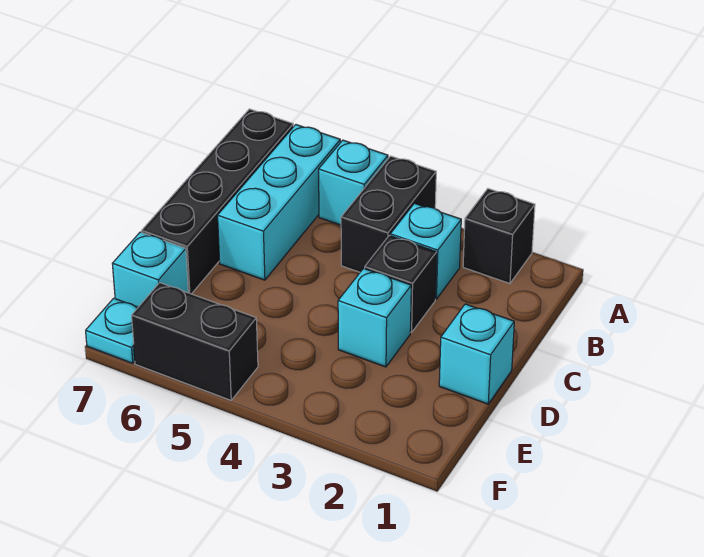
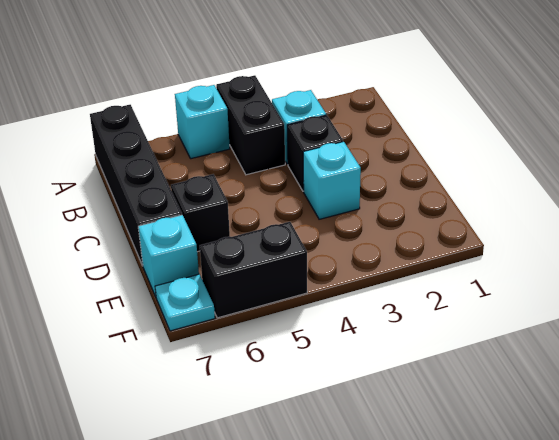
black 1x1 brick [463,189,535,284] -> black 1x1 brick moved to [171,174,230,252]
cyan 1x3 brick [218,125,340,280] -> none
cyan 1x1 brick [439,304,514,404] -> none

